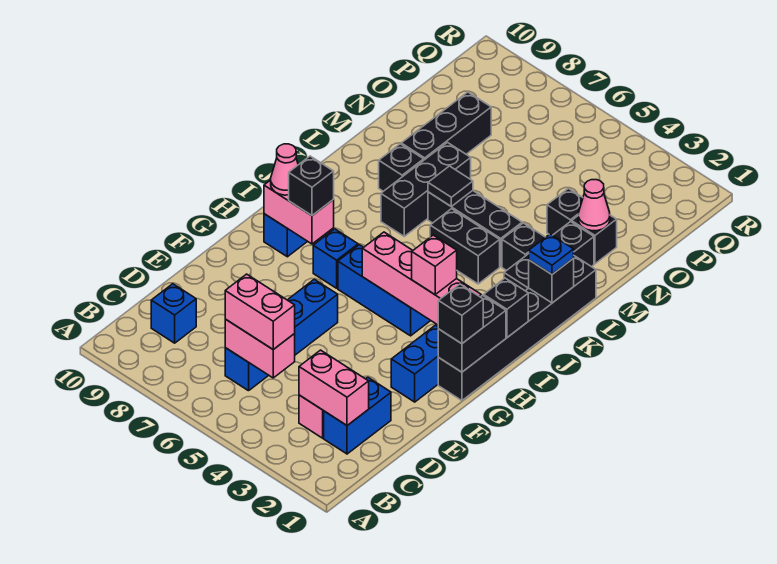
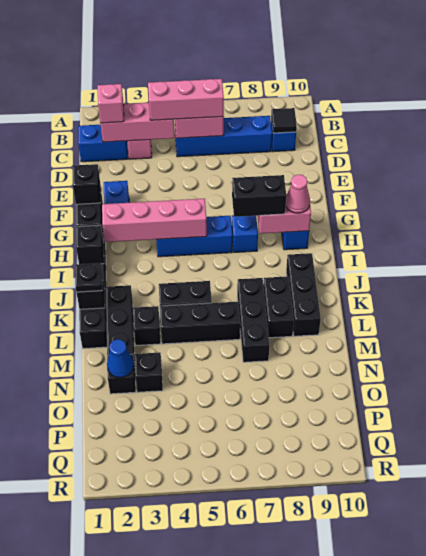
blue 1x2 brick [324,377,391,454] -> blue 1x2 brick turned to [78,125,128,162]
pink 1x2 brick [299,350,369,425] -> pink 1x3 brick [100,103,175,142]
pink 1x2 brick [225,274,295,349] -> pink 1x3 brick [148,79,224,120]
blue 1x4 brick [225,279,338,391] -> blue 1x4 brick turned to [175,116,272,157]
pink 1x1 brick [412,235,457,294] -> pink 1x1 brick moved to [98,84,124,123]
black 1x1 brick [289,156,334,215] -> black 1x2 brick [232,175,286,217]
blue 1x1 plate [529,234,574,274] -> black 1x1 plate [75,263,102,292]
black 1x1 tile [428,166,473,207] -> black 1x1 tile moved to [271,108,297,133]
black 1x1 brick [379,144,424,191] -> black 1x2 brick [263,276,294,338]
black 1x3 brick [401,92,491,160] -> black 1x3 brick moved to [286,253,321,336]
pink 1x1 cone [578,180,610,231] -> blue 1x1 cone [107,339,134,377]

